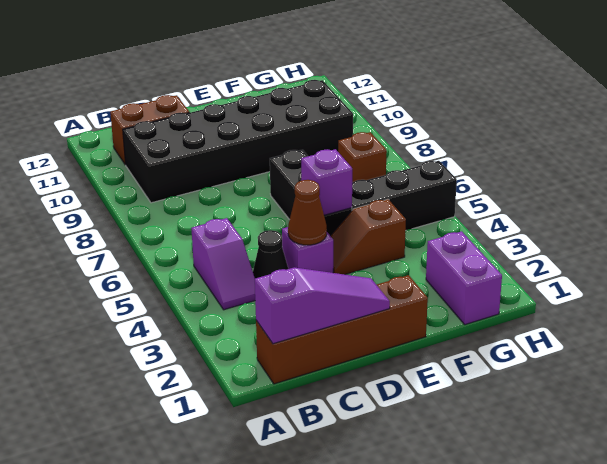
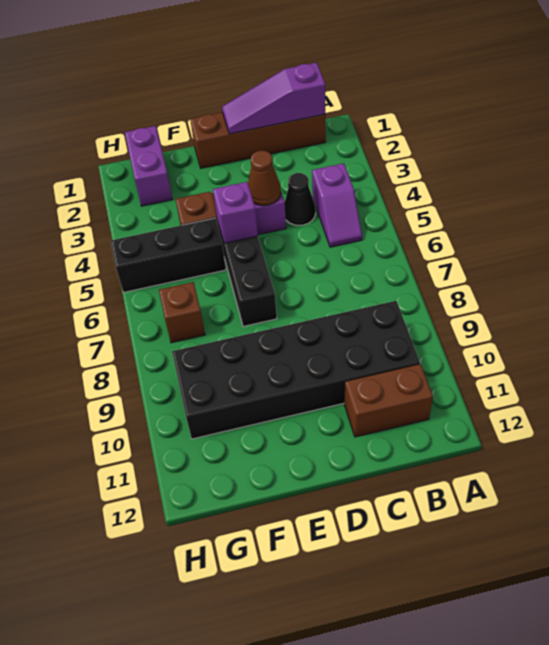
purple 1x2 slope [191,218,255,310] -> purple 1x2 slope turned to [312,163,362,247]

